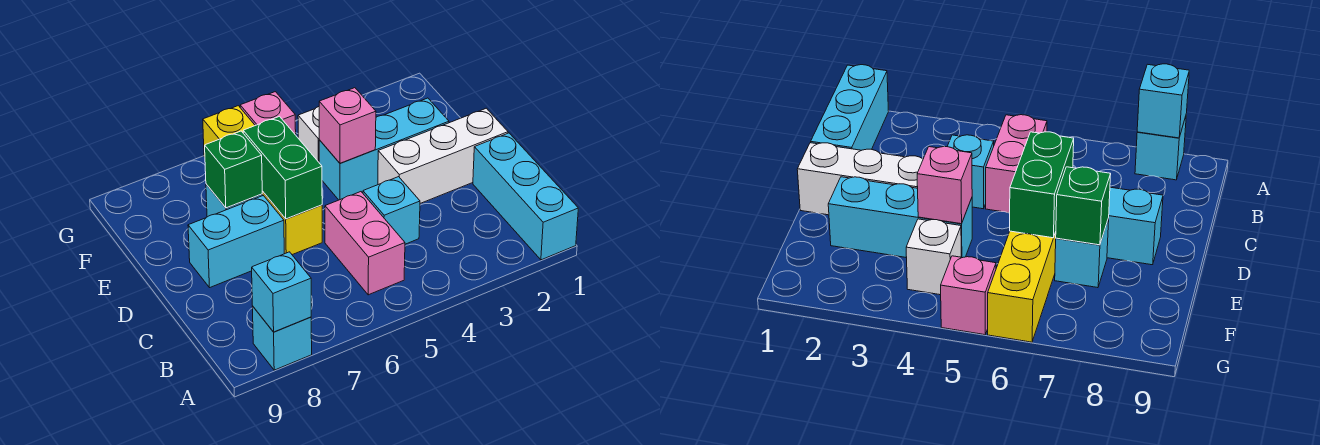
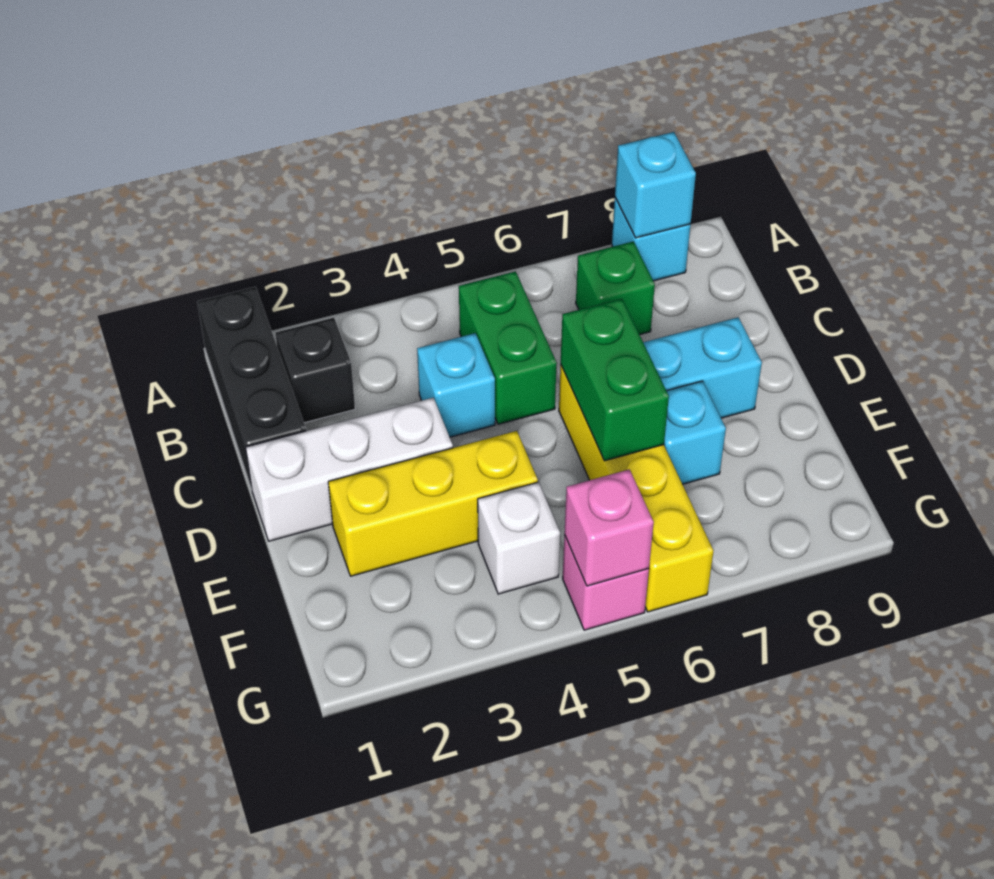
cyan 1x3 brick [473,133,578,260] -> black 1x3 brick [197,287,306,489]
none -> black 1x1 brick [275,318,355,423]
pink 1x2 brick [325,192,405,295] -> green 1x2 brick [459,271,557,424]
cyan 1x3 brick [319,98,449,200] -> yellow 1x3 brick [328,431,538,576]
pink 1x1 brick [319,88,376,163] -> pink 1x1 brick moved to [564,469,654,586]
green 1x1 brick [205,131,262,208] -> green 1x1 brick moved to [576,241,655,335]

